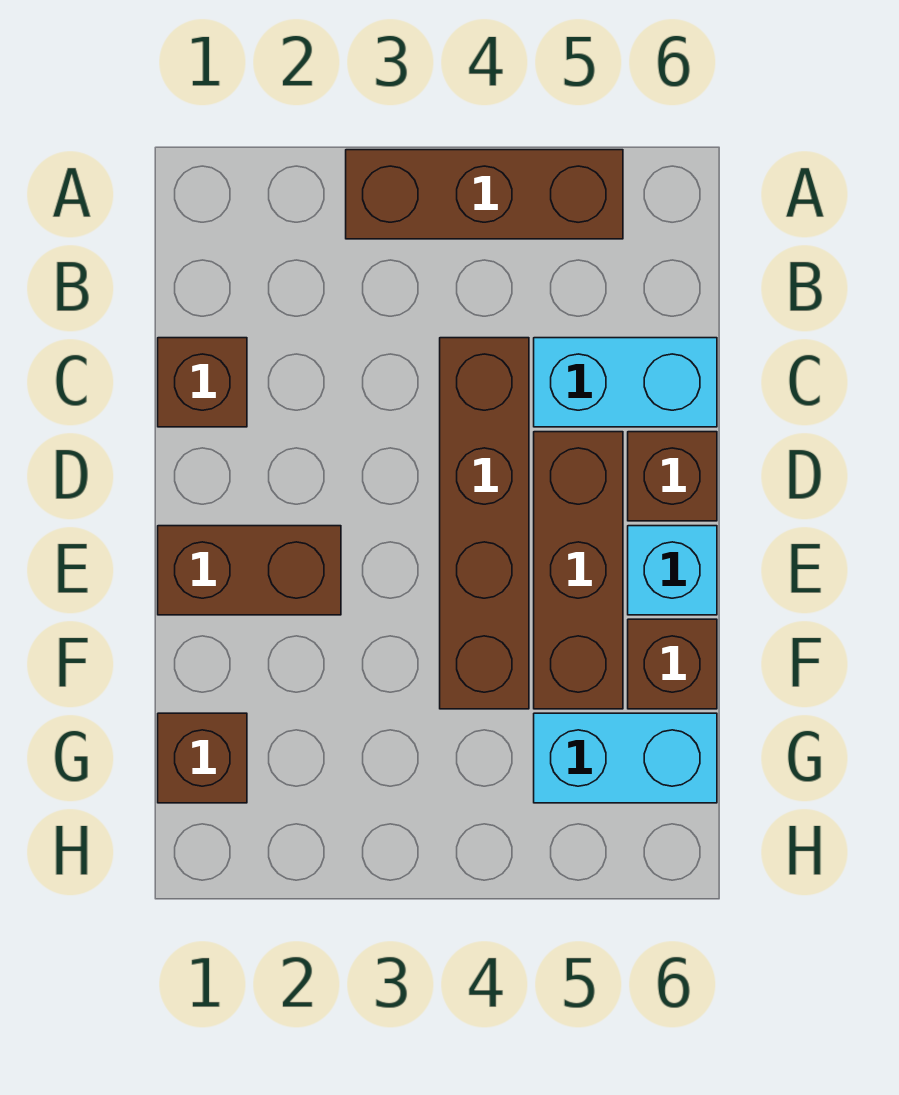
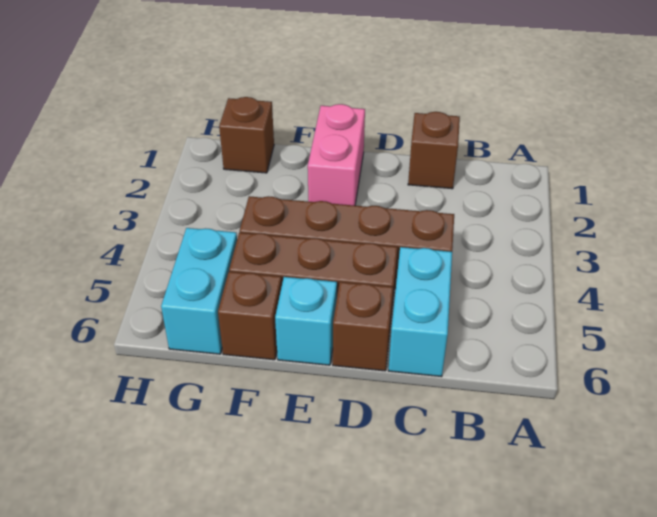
brown 1x3 brick [346,150,623,239] -> none
brown 1x2 brick [158,526,341,615] -> pink 1x2 brick [308,104,365,206]

